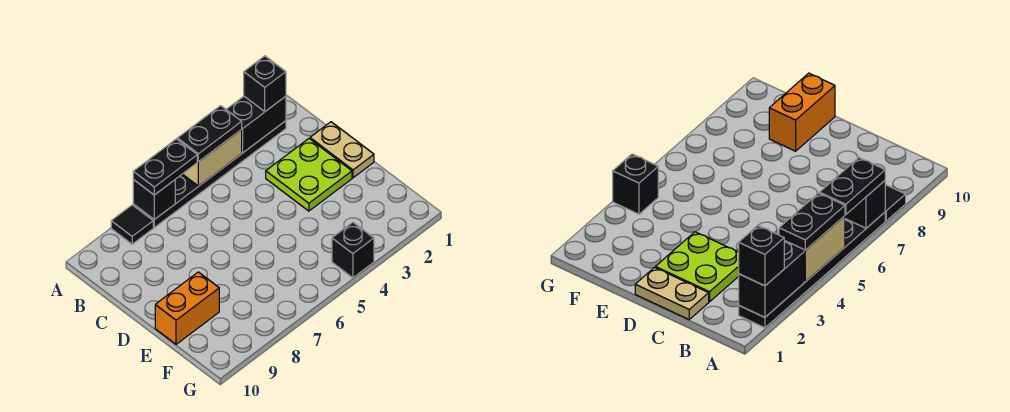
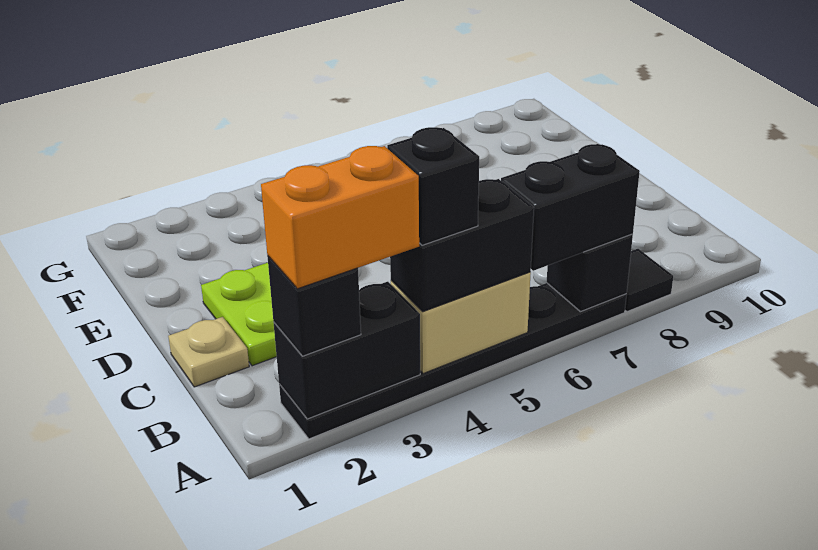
black 1x2 plate [178,106,242,162] -> black 1x2 brick [390,179,534,312]
black 1x2 plate [133,139,197,195] -> black 1x2 brick [501,144,640,271]
tan 1x2 plate [310,122,374,178] -> tan 1x1 plate [168,317,249,387]
orange 1x2 brick [155,272,219,344] -> orange 1x2 brick moved to [261,146,419,289]
black 1x1 brick [332,222,374,278] -> black 1x1 brick moved to [387,127,479,245]

